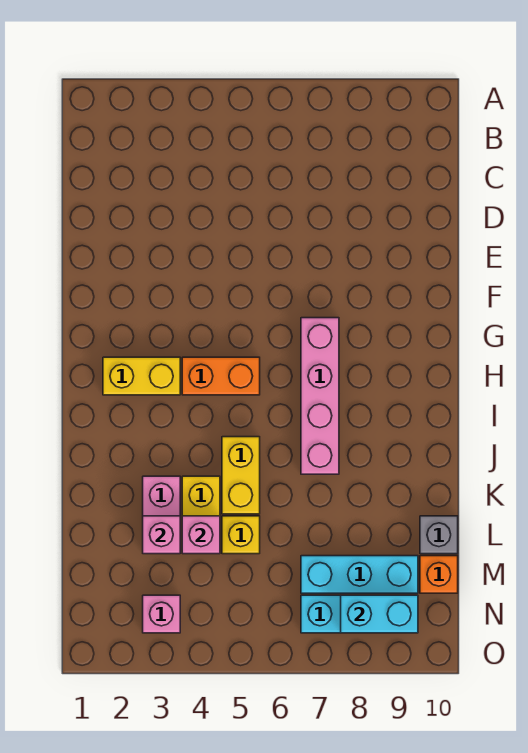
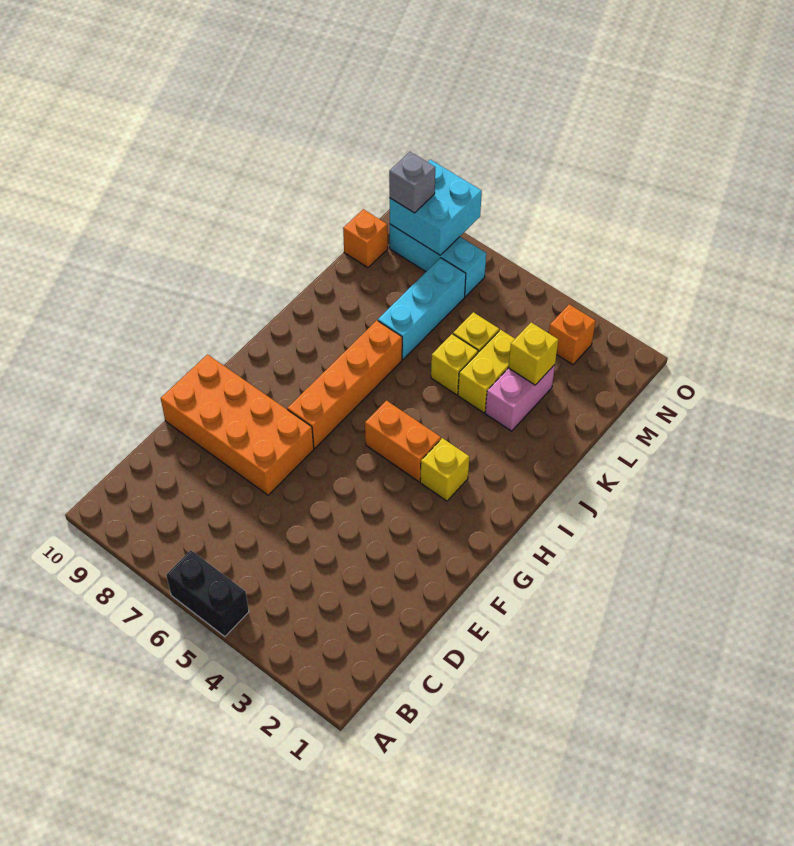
none -> black 1x2 brick [166,550,249,637]
none -> orange 2x4 brick [161,354,314,495]
pink 1x4 brick [301,318,339,474] -> orange 1x4 brick [287,320,402,448]
yellow 1x2 brick [103,357,180,395] -> yellow 1x1 brick [420,438,469,501]
yellow 1x2 brick [222,437,260,514] -> yellow 1x1 brick [431,334,478,395]
pink 1x1 brick [143,516,180,554] -> yellow 1x1 brick [508,322,558,385]
pink 1x1 brick [182,516,220,554] -> none
grey 1x1 brick [420,516,458,554] -> grey 1x1 brick moved to [389,152,435,213]
cyan 1x3 brick [301,556,418,593] -> cyan 1x3 brick turned to [378,258,466,359]
pink 1x1 brick [143,595,180,633] -> orange 1x1 brick [549,304,596,365]
cyan 1x2 brick [341,595,418,633] -> cyan 2x2 brick [390,160,482,255]

